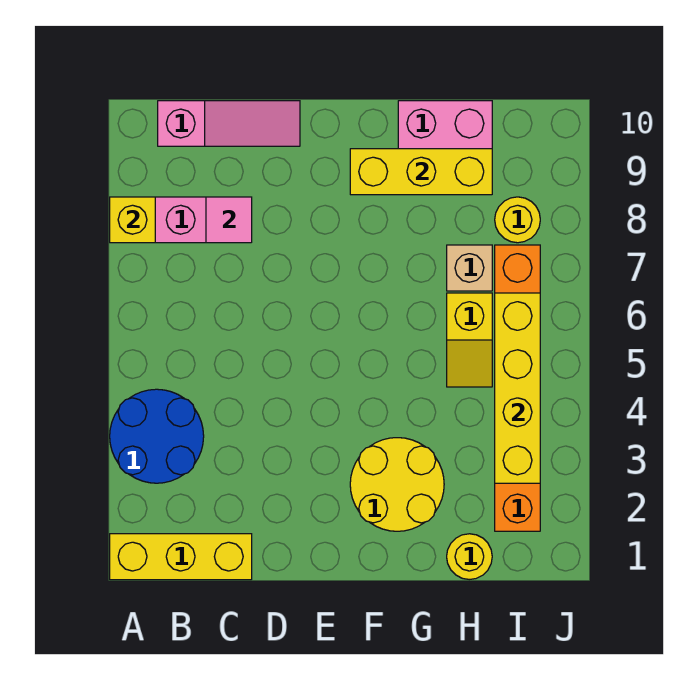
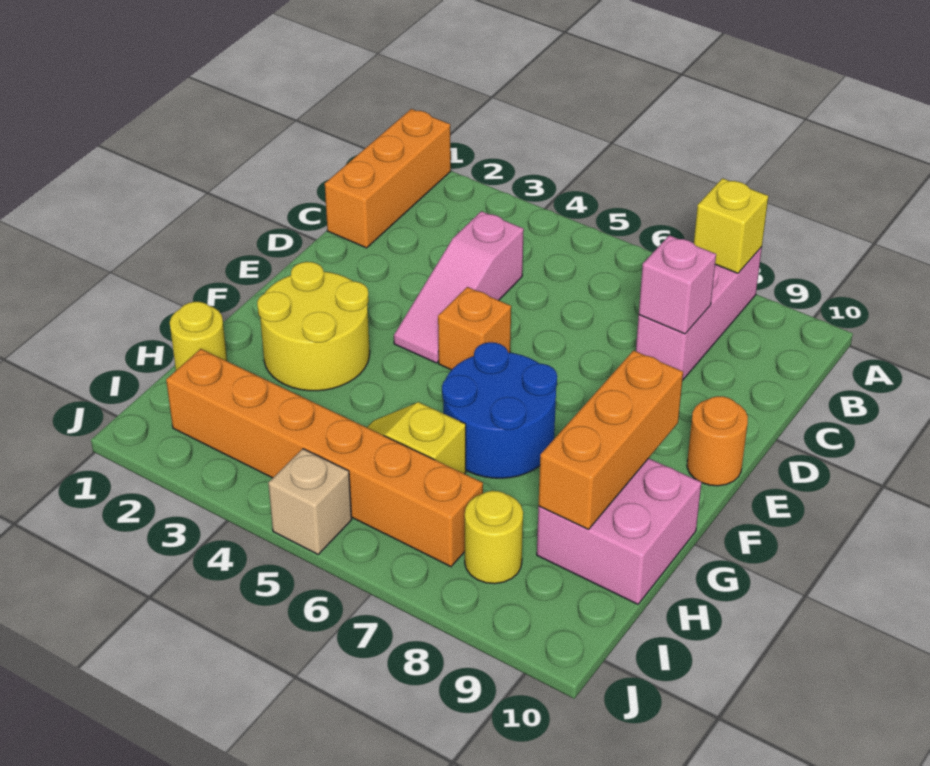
yellow 1x3 brick [110,534,252,580] -> orange 1x3 brick [325,109,451,248]
blue 2x2 round brick [110,389,204,483] -> blue 2x2 round brick moved to [442,342,557,478]
pink 1x3 slope [158,101,300,146] -> pink 1x3 slope moved to [394,211,524,363]
pink 1x1 tile [206,197,252,243] -> pink 1x1 brick [639,235,716,334]
none -> orange 1x1 brick [438,287,511,370]
none -> orange 1x1 round brick [687,396,748,486]
yellow 1x3 brick [350,149,492,195] -> orange 1x3 brick [538,350,683,529]
tan 1x1 brick [447,245,492,291] -> tan 1x1 brick moved to [268,449,352,554]
yellow 1x4 brick [495,293,540,483] -> none

